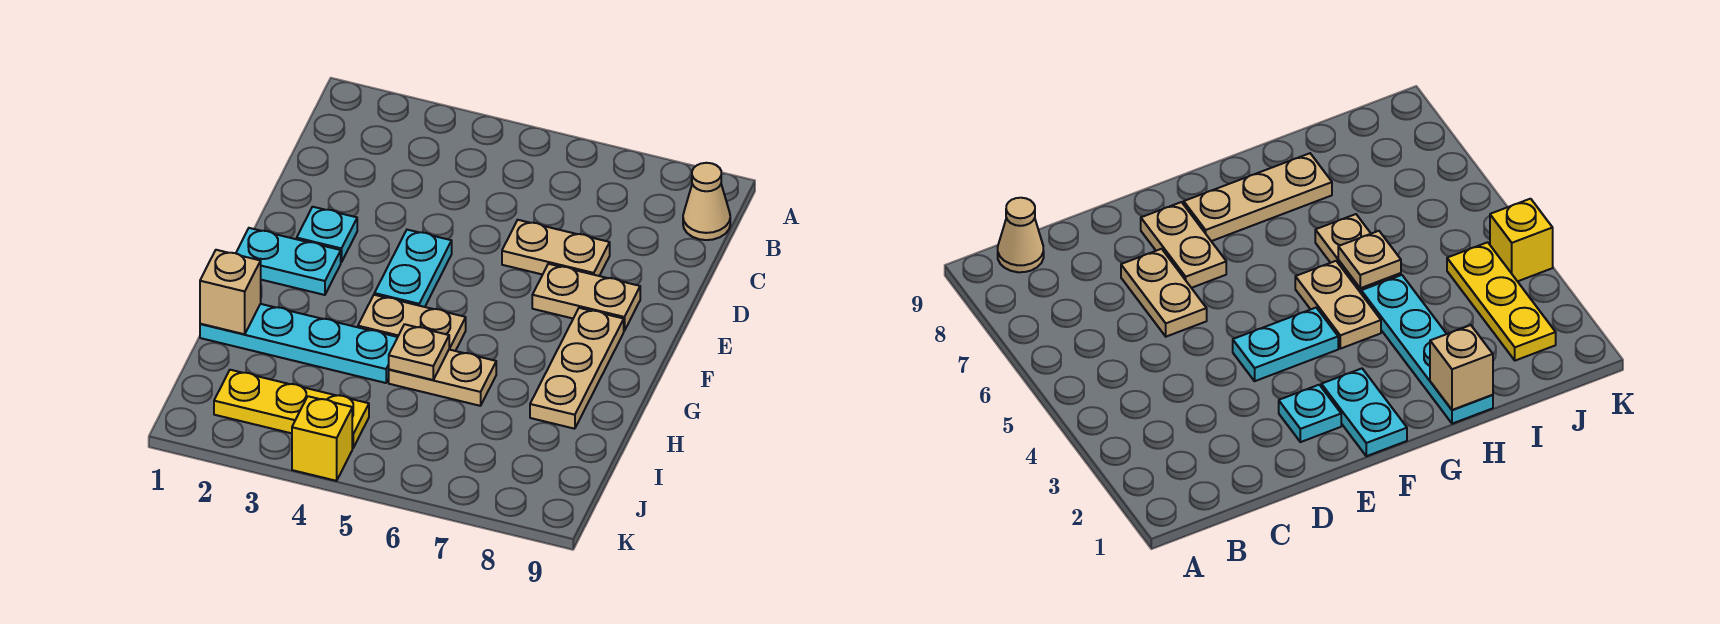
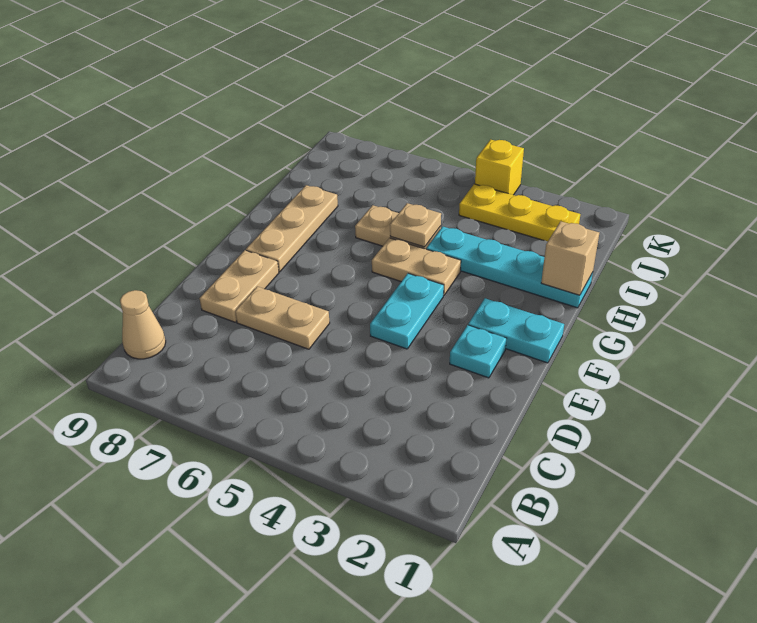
tan 1x2 plate [532,264,640,331] -> tan 1x2 plate turned to [199,250,279,322]

